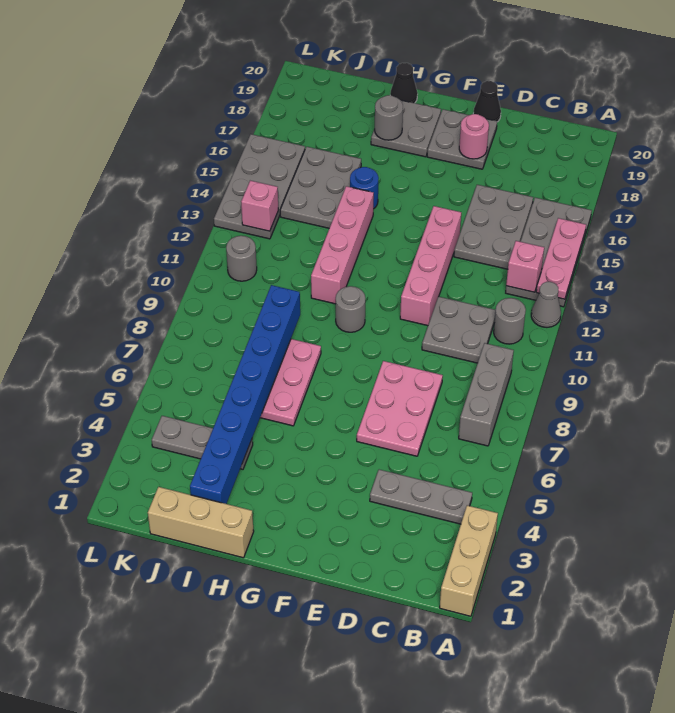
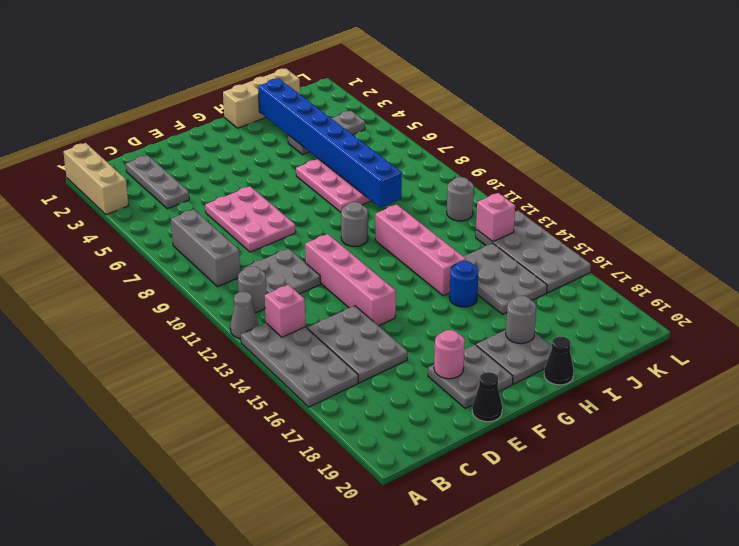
pink 1x3 plate [536,218,586,299] -> none
grey 1x3 plate [370,470,472,524] -> grey 1x3 plate turned to [126,155,189,209]

